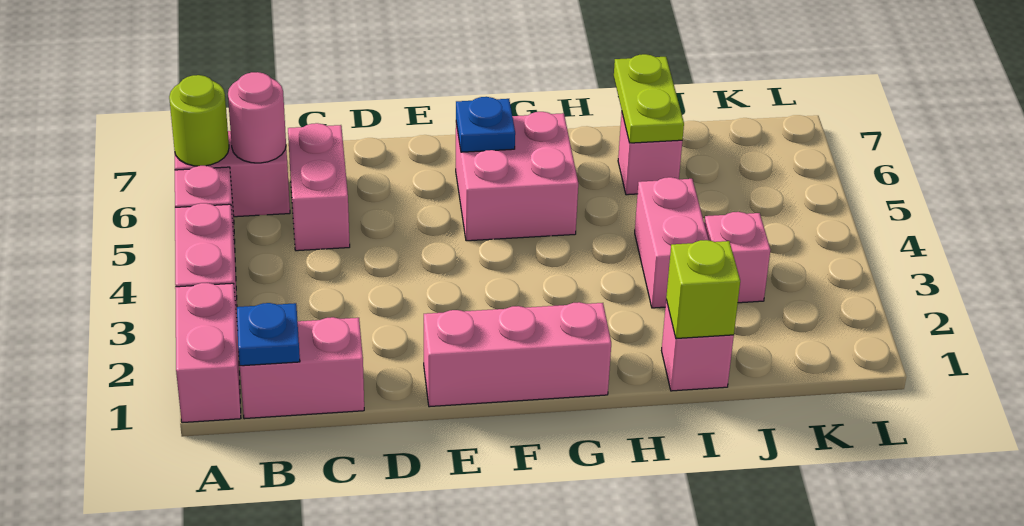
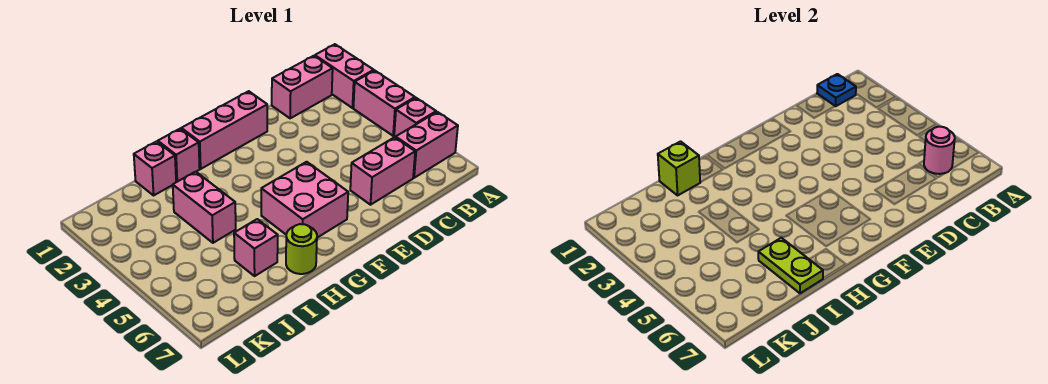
lime 1x1 round brick [169,75,229,166] -> lime 1x1 round brick moved to [286,224,317,274]
pink 1x2 brick [288,123,350,251] -> pink 1x2 brick turned to [350,137,415,205]
blue 1x1 plate [456,97,515,152] -> none
pink 1x1 brick [704,212,770,303] -> pink 1x1 brick moved to [158,129,200,182]

